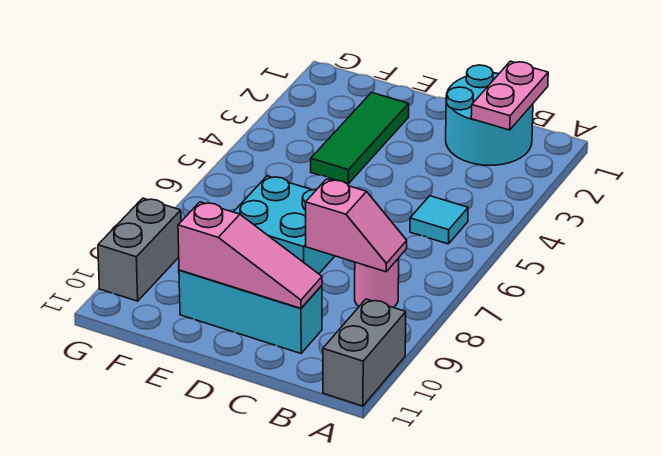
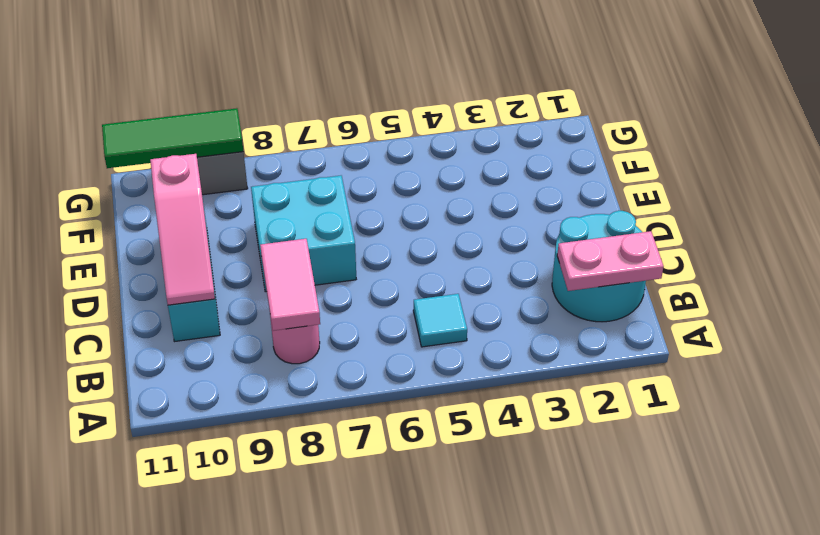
grey 1x2 brick [323,299,406,406] -> none
pink 1x2 slope [306,179,407,272] -> pink 1x2 tile [260,239,320,331]
green 1x3 tile [311,93,409,184] -> green 1x3 tile moved to [102,108,243,168]

